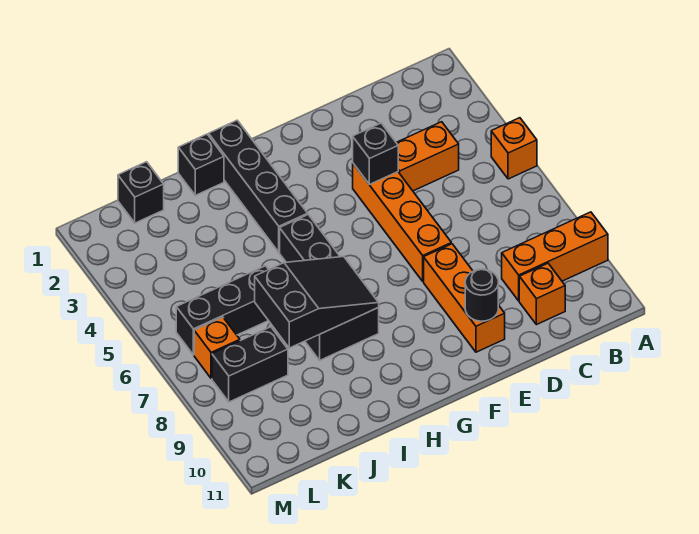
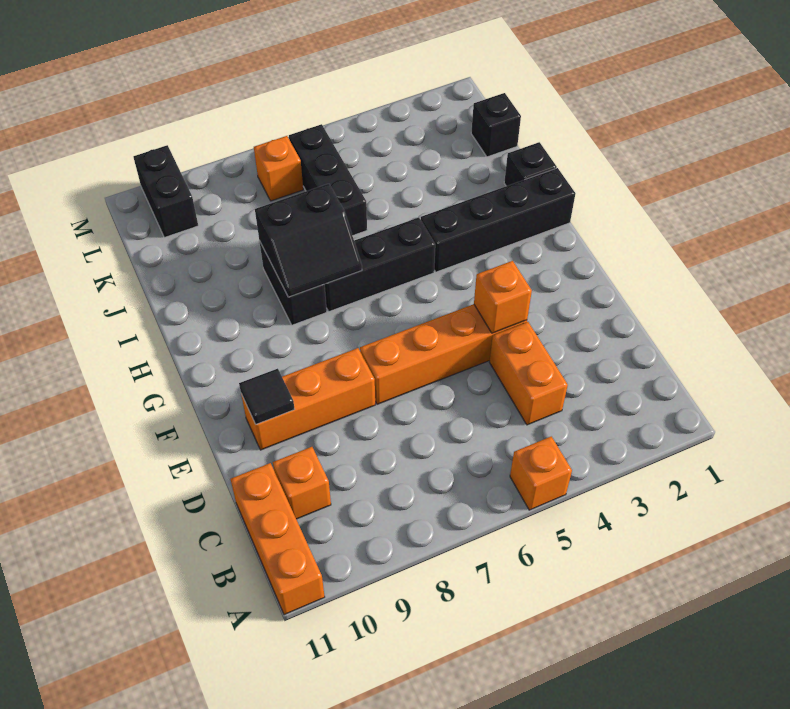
orange 1x3 brick [502,212,608,301] -> orange 1x3 brick moved to [230,463,325,615]
black 1x1 brick [353,123,398,184] -> orange 1x1 brick [474,261,532,333]
black 1x1 round brick [465,269,498,321] -> black 1x1 tile [239,369,295,424]
black 2x3 slope [255,257,379,348] -> black 2x2 slope [255,184,362,297]
black 1x2 brick [212,327,288,402] -> black 1x2 brick moved to [133,145,198,237]

